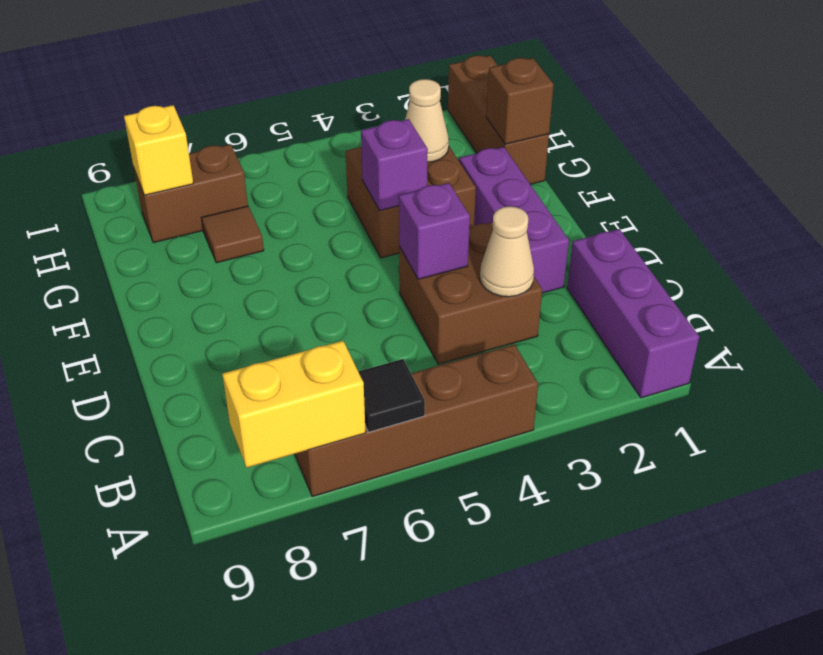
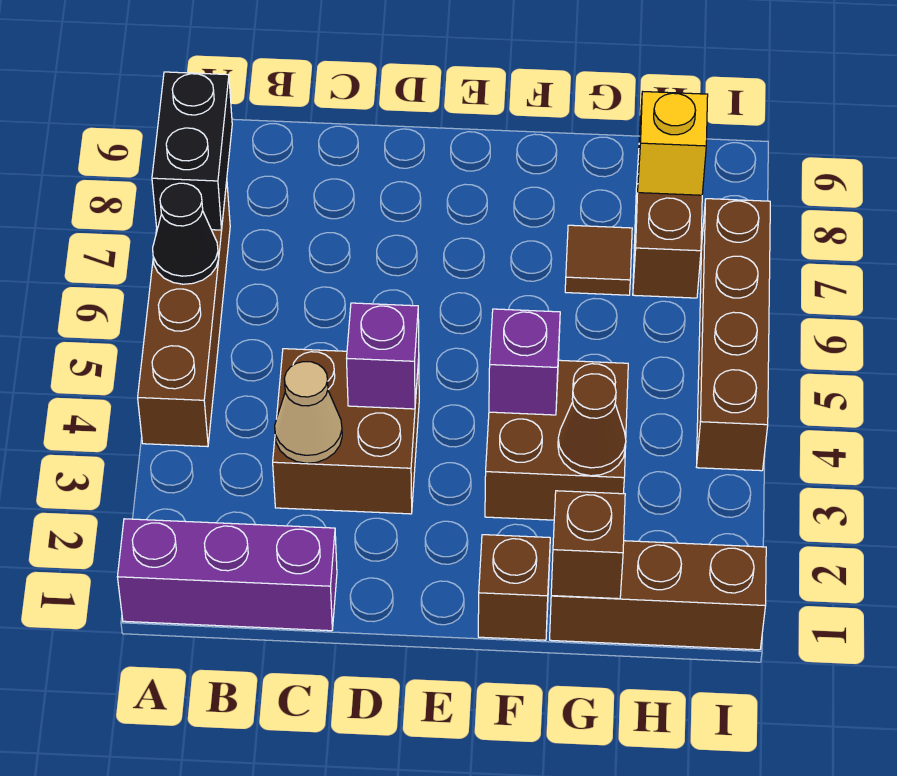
black 1x1 tile [358,359,425,432] -> black 1x1 cone [153,183,219,284]
yellow 1x2 brick [222,341,366,468] -> black 1x2 brick [152,72,232,230]
purple 1x3 brick [459,147,569,293] -> none
none -> brown 1x1 brick [478,535,550,640]
tan 1x1 cone [405,79,449,162] -> brown 1x1 cone [558,374,626,476]
none -> brown 1x4 brick [697,199,770,471]

